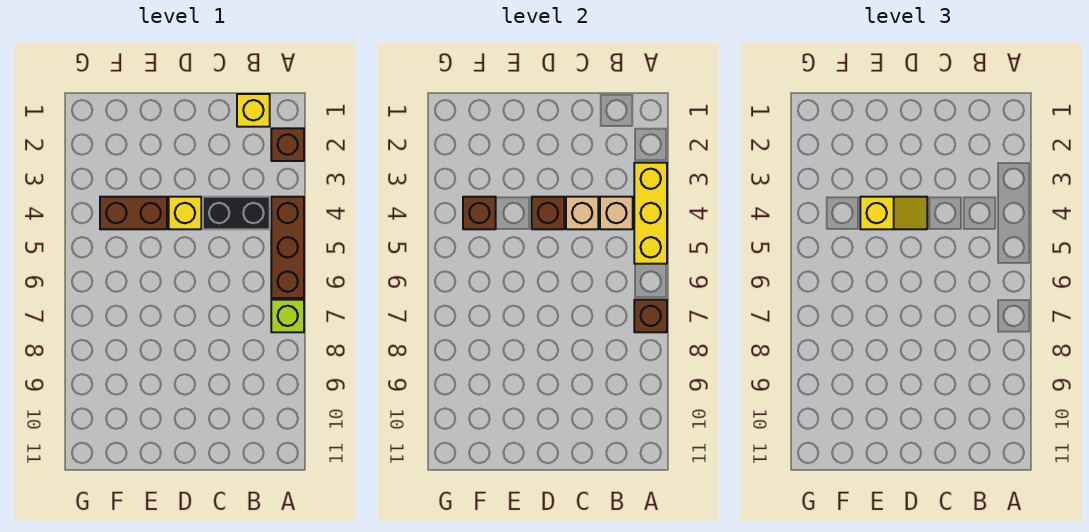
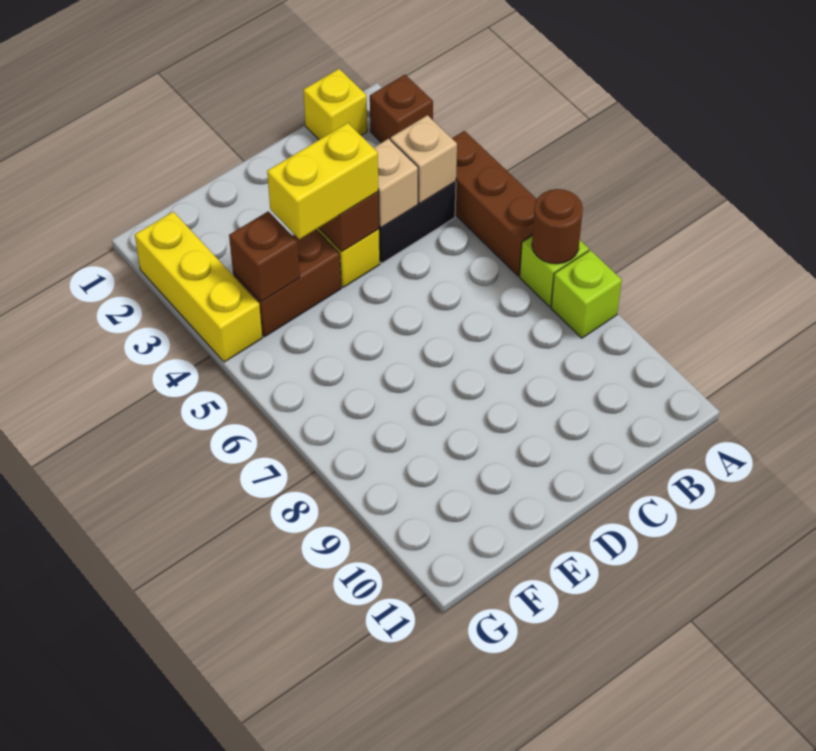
yellow 1x3 brick [634,163,667,264] -> yellow 1x3 brick moved to [135,212,262,362]
brown 1x1 brick [634,300,667,332] -> brown 1x1 round brick [532,189,583,264]
none -> lime 1x1 brick [551,250,622,338]
yellow 1x2 slope [860,197,927,229] -> yellow 1x2 brick [267,123,378,239]

